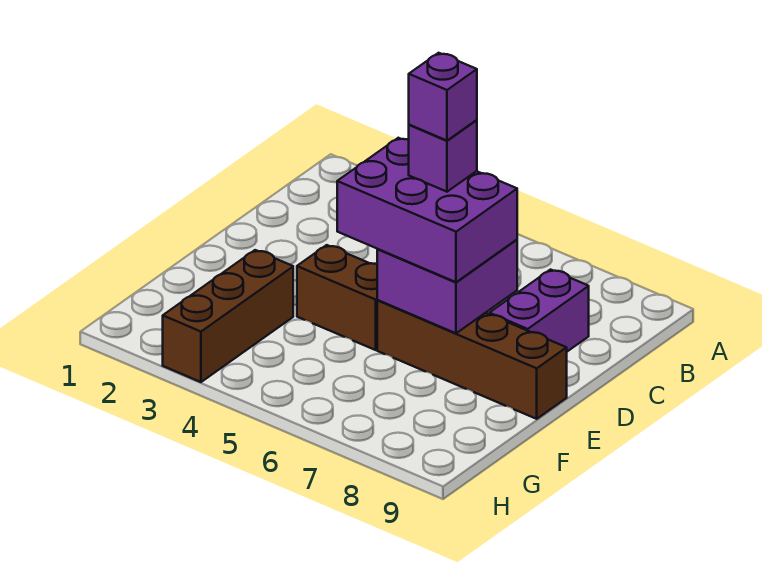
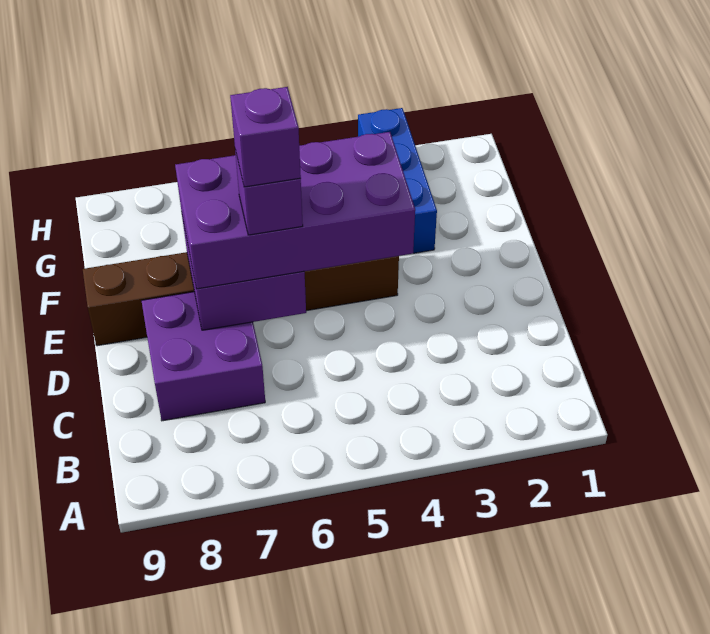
purple 1x2 brick [489,270,589,352] -> purple 2x2 brick [142,292,265,421]
purple 2x3 brick [337,138,517,282] -> purple 2x4 brick [175,132,415,289]
brown 1x3 brick [163,250,293,382] -> blue 1x3 brick [358,108,437,253]

